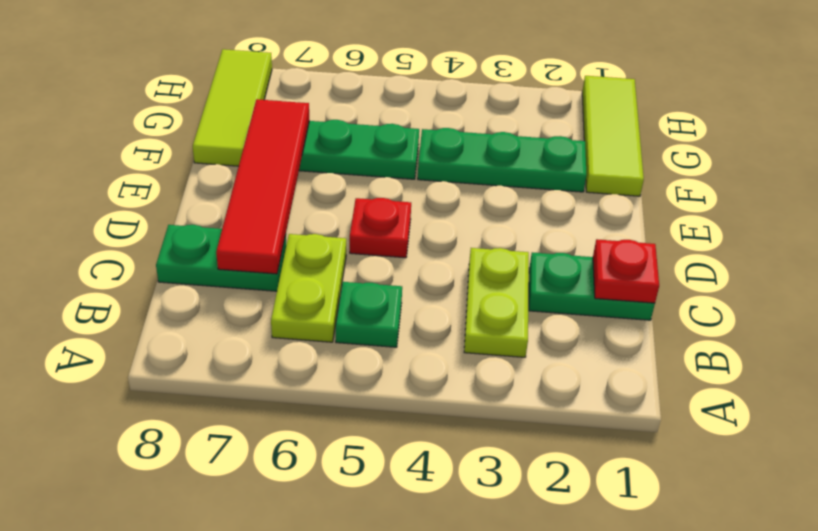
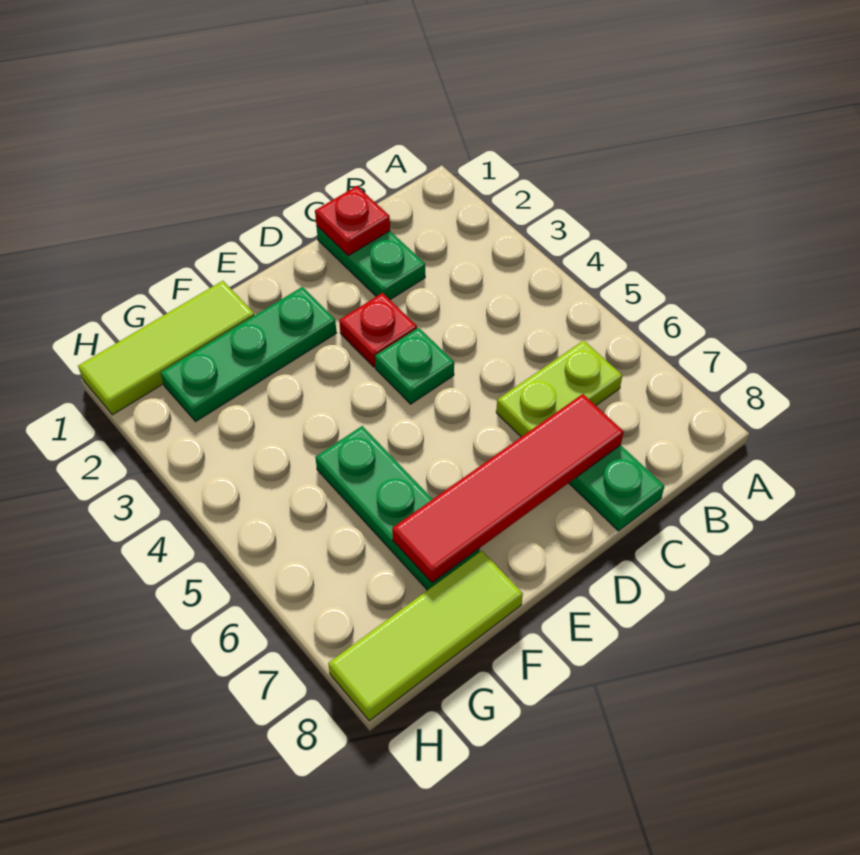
lime 1x2 plate [464,248,529,357] -> none
green 1x1 plate [336,282,402,347] -> green 1x1 plate moved to [375,328,454,404]
red 1x1 plate [350,198,411,258] -> red 1x1 plate moved to [339,293,417,367]
green 1x3 plate [418,128,587,192] -> green 1x3 plate turned to [161,287,336,421]

